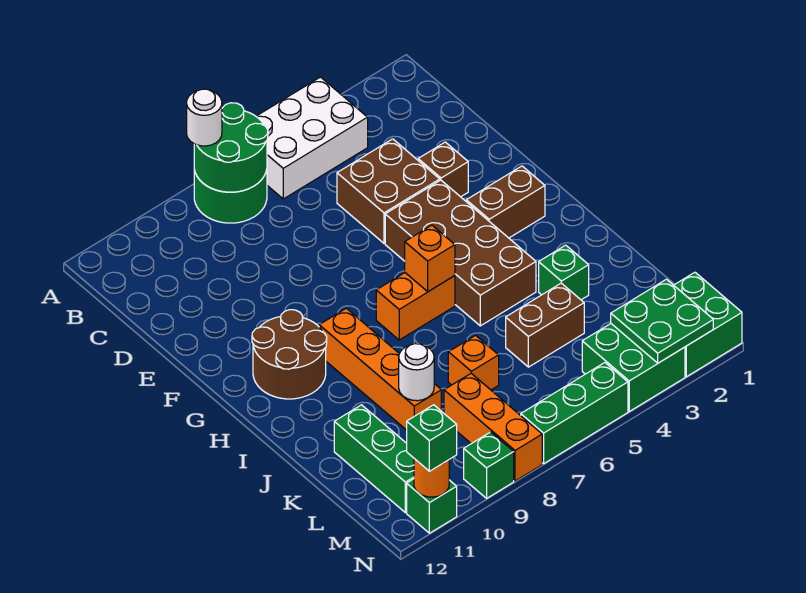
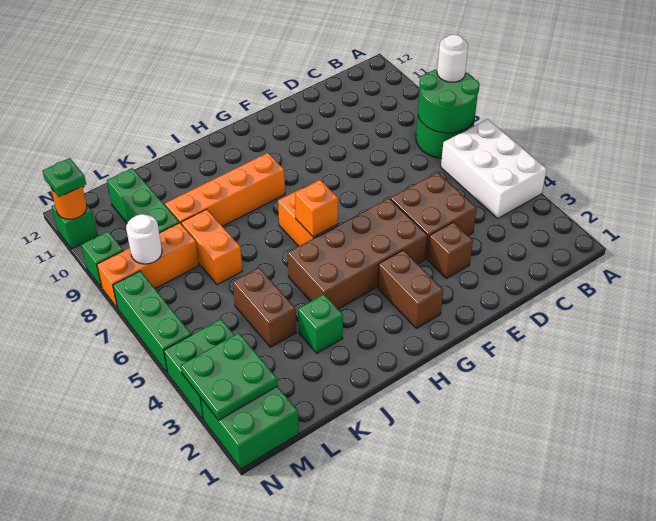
brown 2x2 round brick [252,310,327,399] -> none
orange 1x1 brick [448,335,499,390] -> orange 1x2 brick [181,209,242,285]
white 1x1 round brick [399,344,434,401] -> white 1x1 round brick moved to [126,214,162,264]
green 1x3 brick [334,405,414,513] -> green 1x3 brick turned to [107,168,179,233]
green 1x1 brick [407,405,457,471] -> green 1x1 plate [43,158,86,197]

